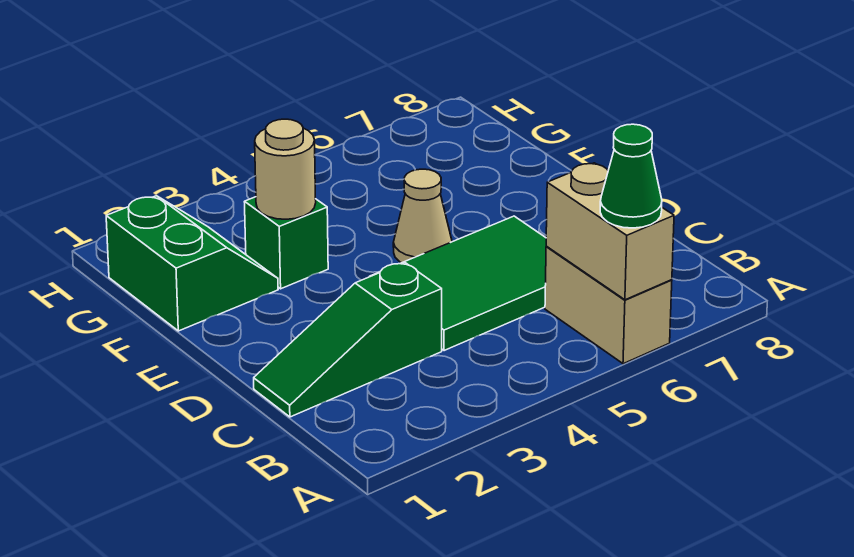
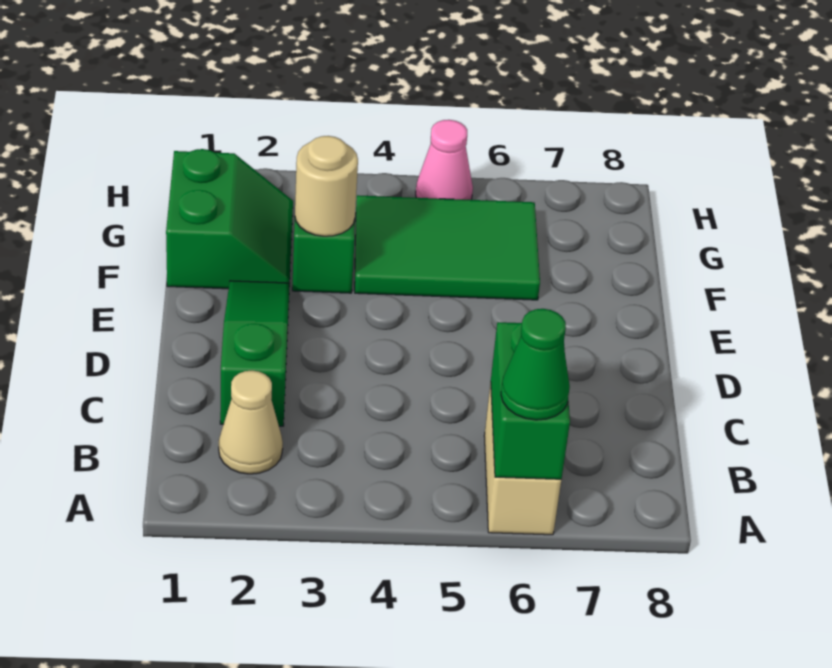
tan 1x2 brick [546,163,674,300] -> green 1x2 brick [491,322,570,479]
green 1x3 slope [254,262,442,417] -> green 1x3 slope turned to [220,281,290,426]
green 2x3 tile [370,216,547,351] -> green 2x3 tile moved to [355,195,540,300]
tan 1x1 cone [393,169,452,263] -> tan 1x1 cone moved to [219,370,283,474]
none -> pink 1x1 cone [416,120,473,200]

